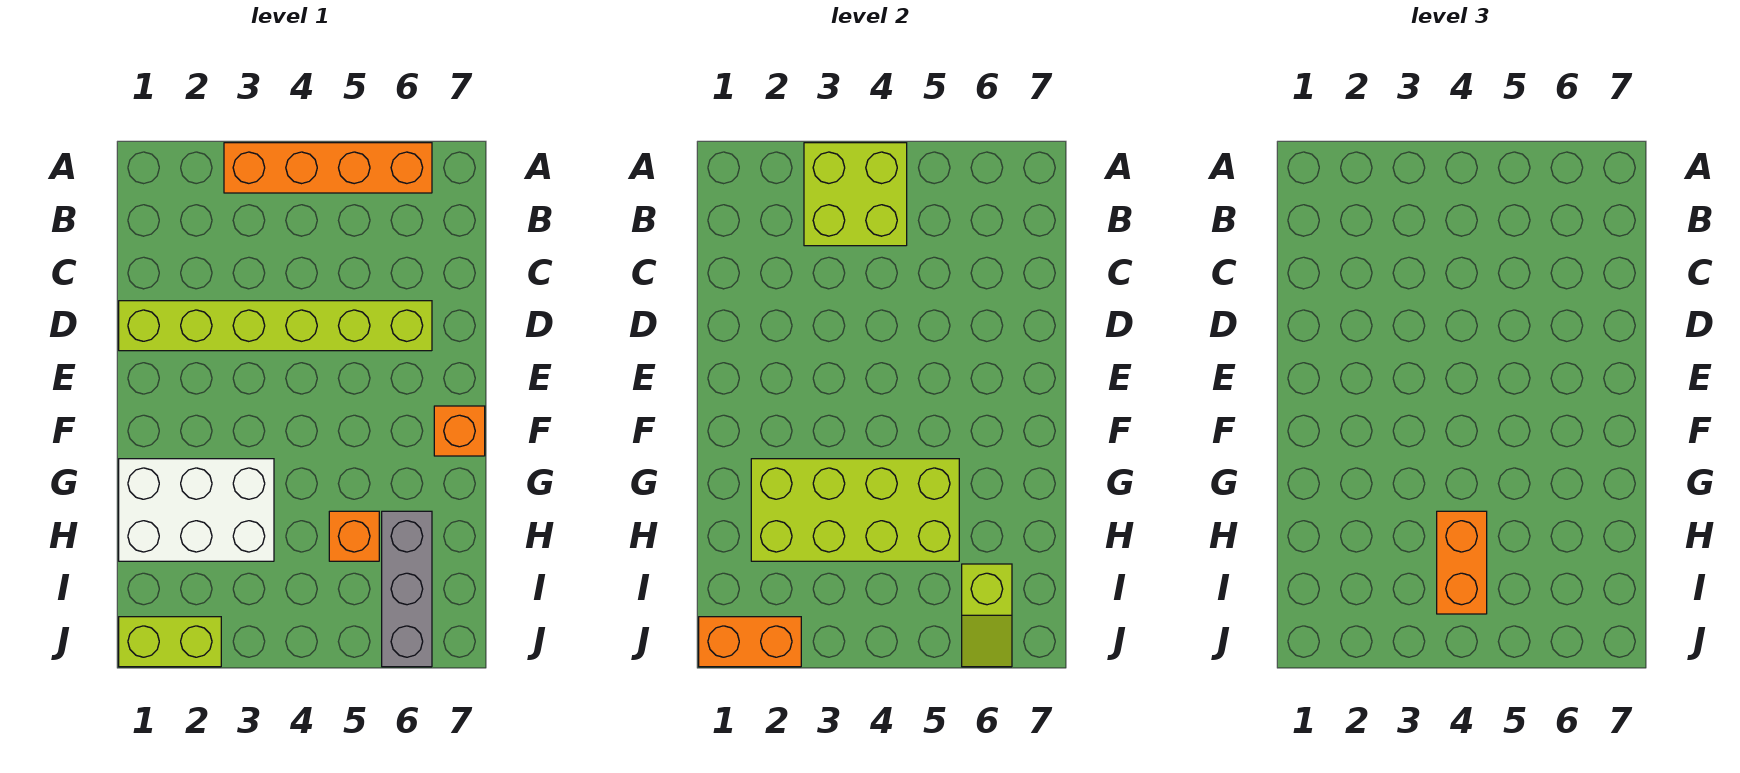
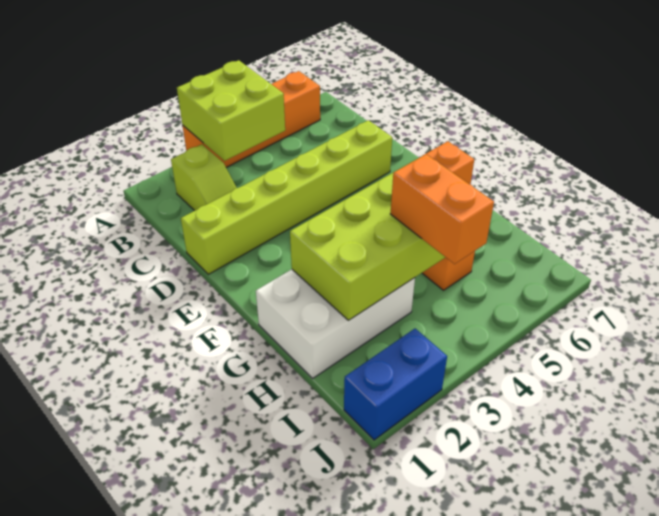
grey 1x3 brick [382,511,432,667] -> none
lime 1x2 slope [962,564,1012,667] -> lime 1x2 slope moved to [171,144,237,211]
lime 1x2 brick [119,617,221,667] -> blue 1x2 brick [344,329,447,440]
orange 1x2 brick [699,617,801,667] -> none

